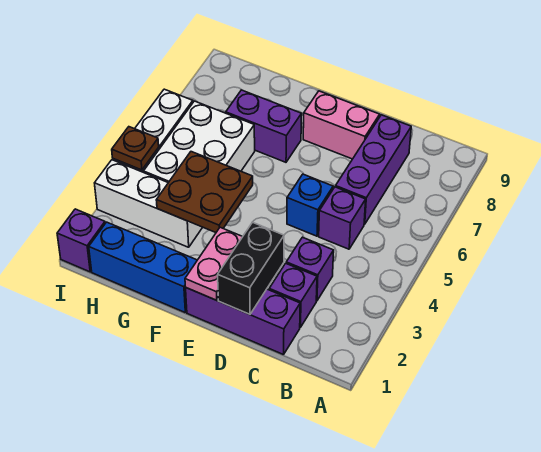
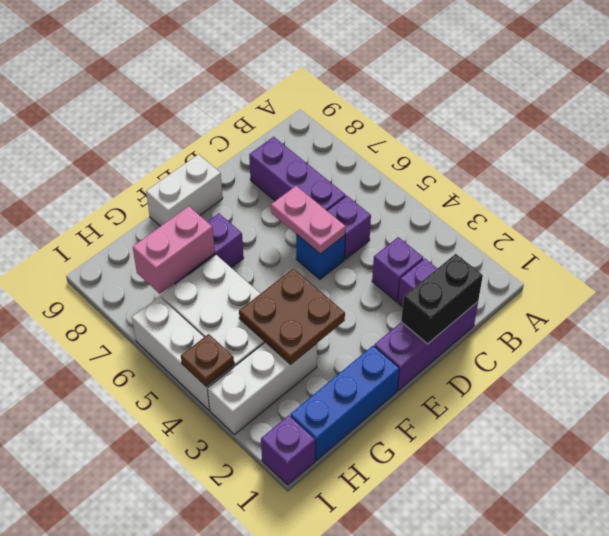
black 1x2 brick [218,222,284,314] -> black 1x2 brick turned to [401,254,483,344]
pink 1x2 brick [303,91,380,159] -> pink 1x2 brick moved to [133,206,215,294]
pink 1x2 plate [185,227,243,300] -> pink 1x2 plate moved to [271,186,346,254]
none -> white 1x2 brick [146,154,223,226]

